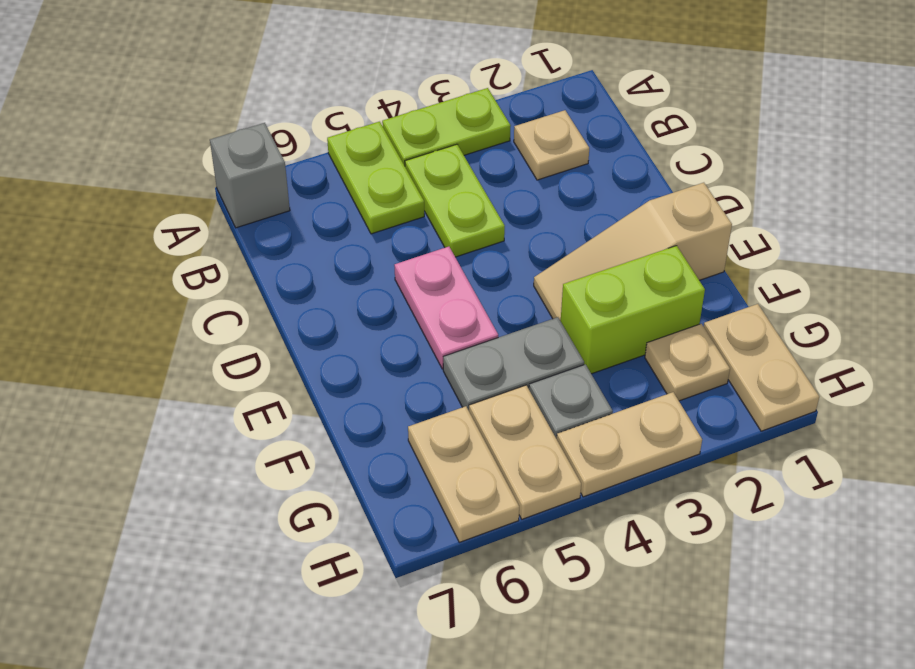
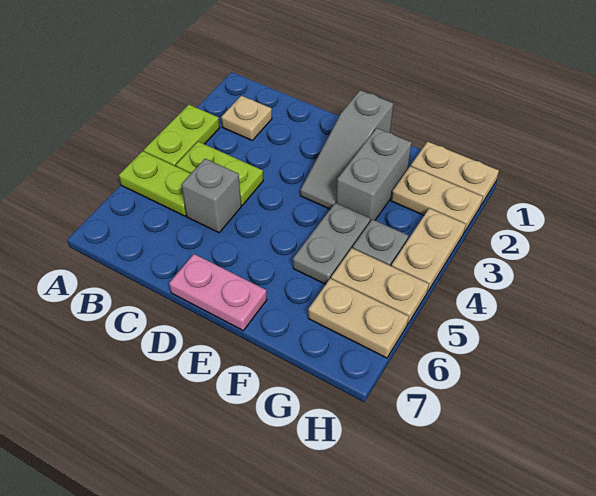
grey 1x1 brick [210,123,290,228] -> grey 1x1 brick moved to [181,159,241,233]
pink 1x2 plate [394,247,498,369] -> pink 1x2 plate moved to [169,254,267,331]
tan 1x3 slope [534,183,732,321] -> grey 1x3 slope [300,90,393,209]
lime 1x2 brick [561,246,705,374] -> grey 1x2 brick [336,128,412,222]
tan 1x1 plate [645,324,730,401] -> tan 1x2 plate [391,166,483,232]

